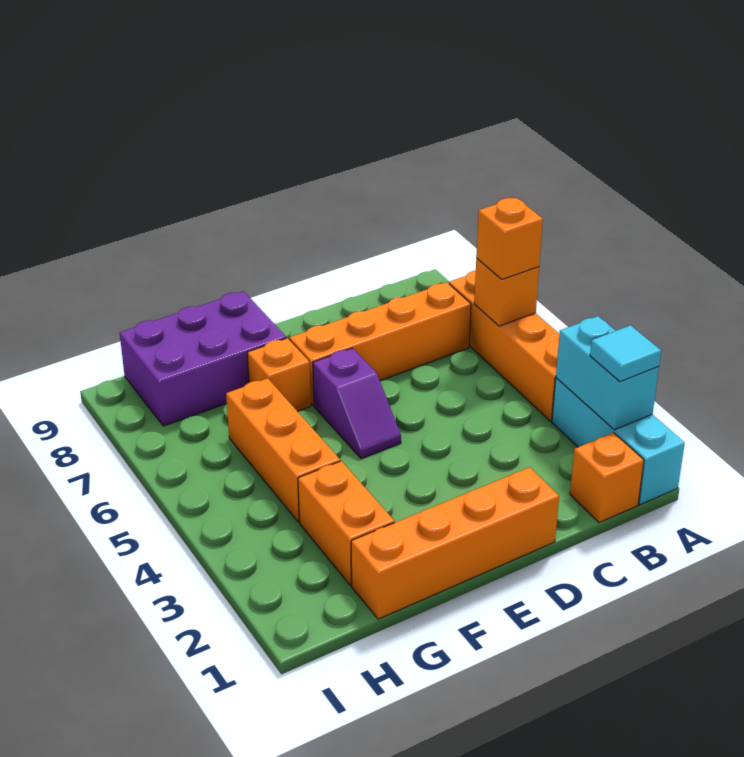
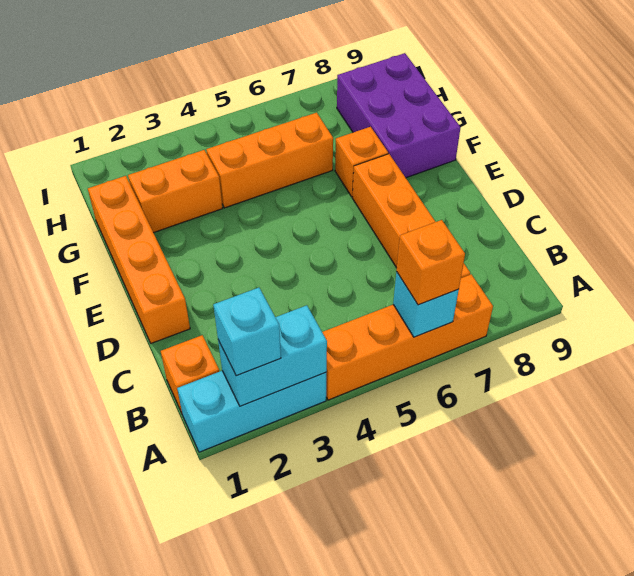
cyan 1x1 tile [590,325,661,382] -> cyan 1x1 brick [213,288,281,376]
orange 1x1 brick [474,258,539,326] -> cyan 1x1 brick [393,272,459,337]
purple 1x2 slope [313,348,401,459] -> none

